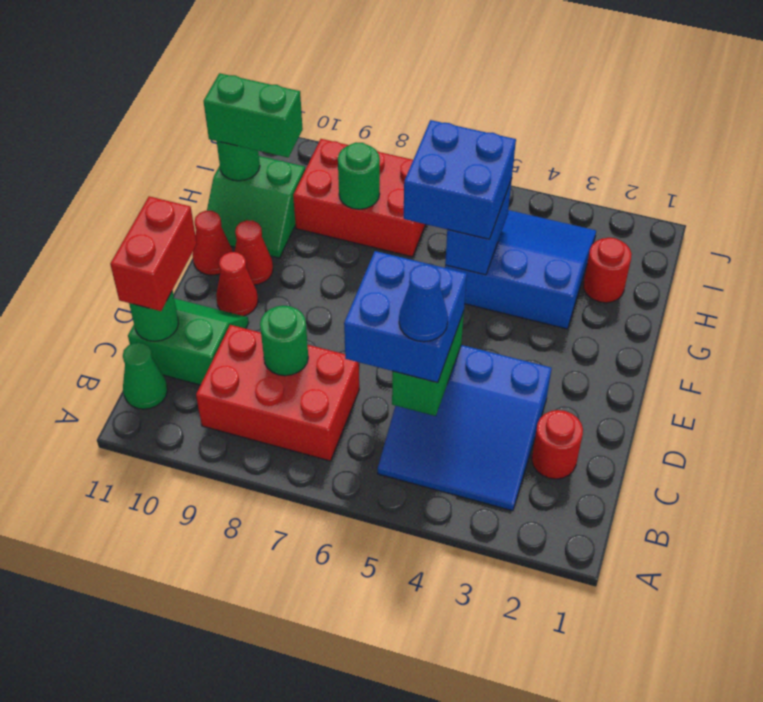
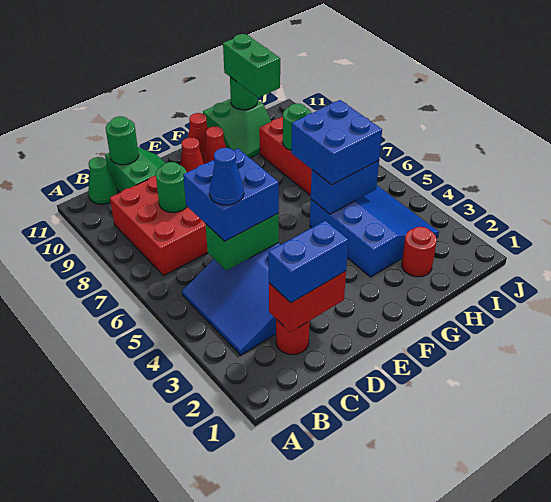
none -> blue 1x2 brick [269,220,349,303]
red 1x2 brick [110,196,197,311] -> red 1x2 brick moved to [269,271,346,332]
green 2x2 slope [207,156,305,258] -> green 2x2 slope turned to [203,99,271,158]

